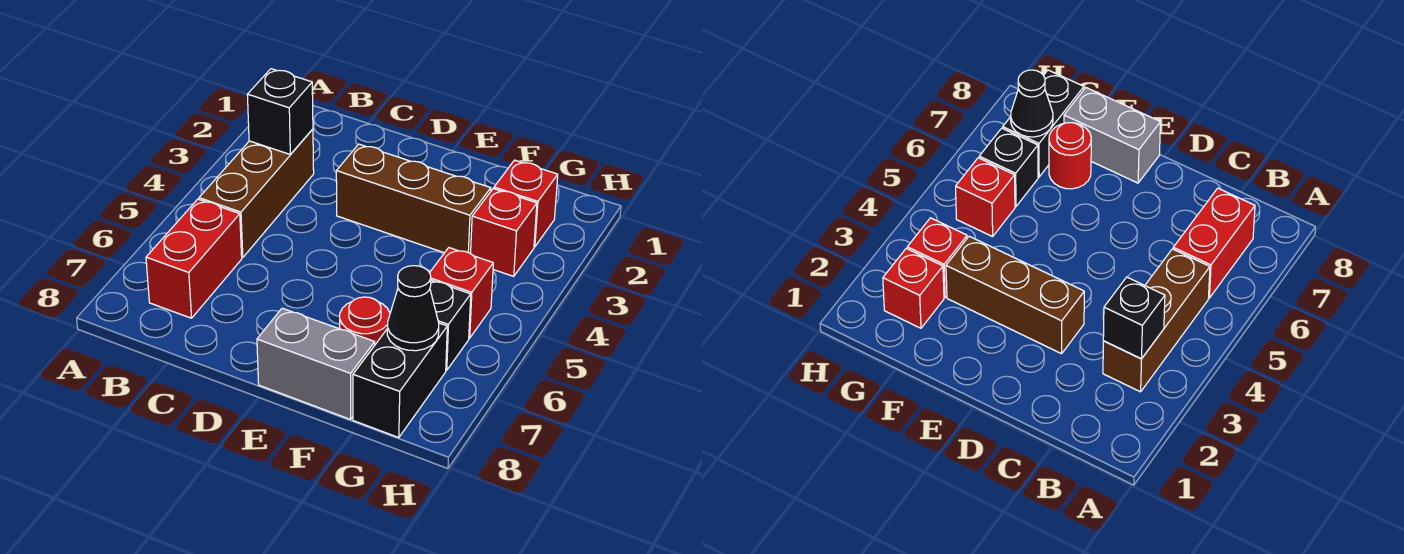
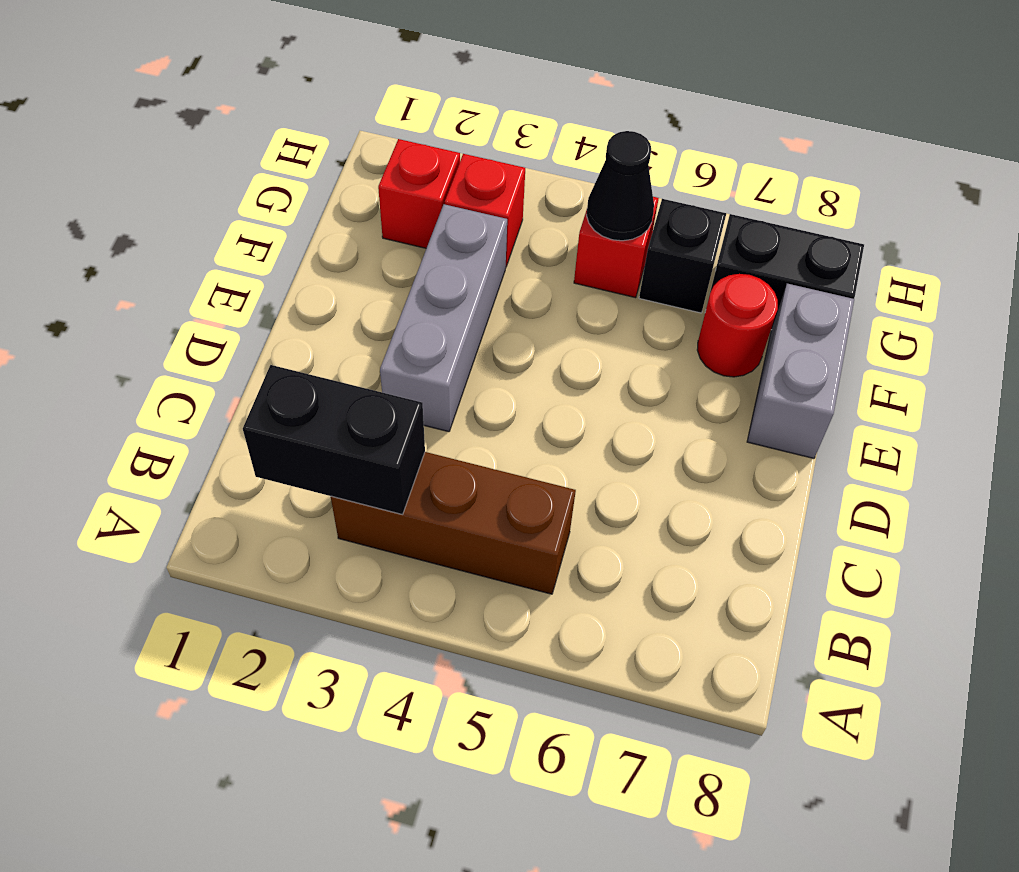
black 1x1 brick [247,69,313,154] -> black 1x2 brick [243,365,425,515]
red 1x2 brick [146,199,242,318] -> none
brown 1x3 brick [336,144,491,254] -> grey 1x3 brick [380,204,507,432]
black 1x1 cone [387,266,439,351] -> black 1x1 cone moved to [587,131,654,241]

